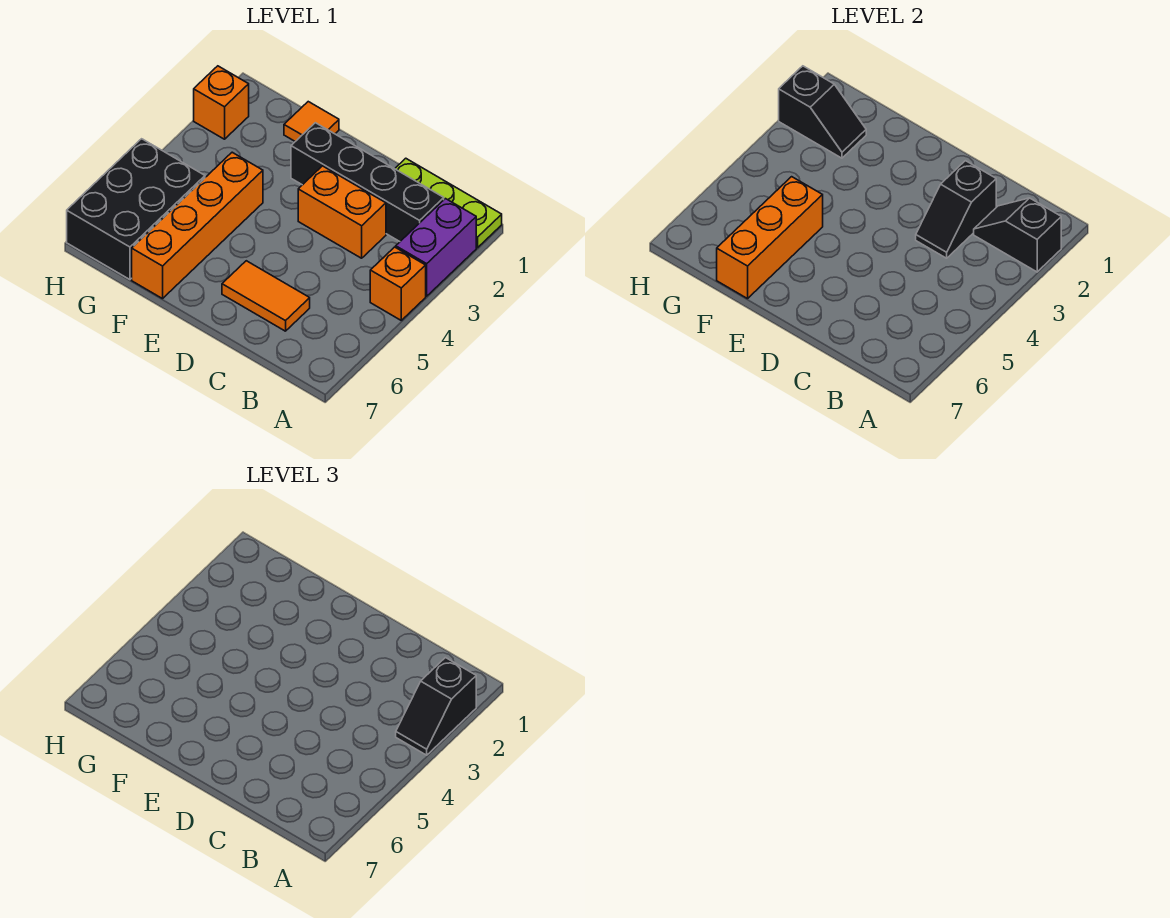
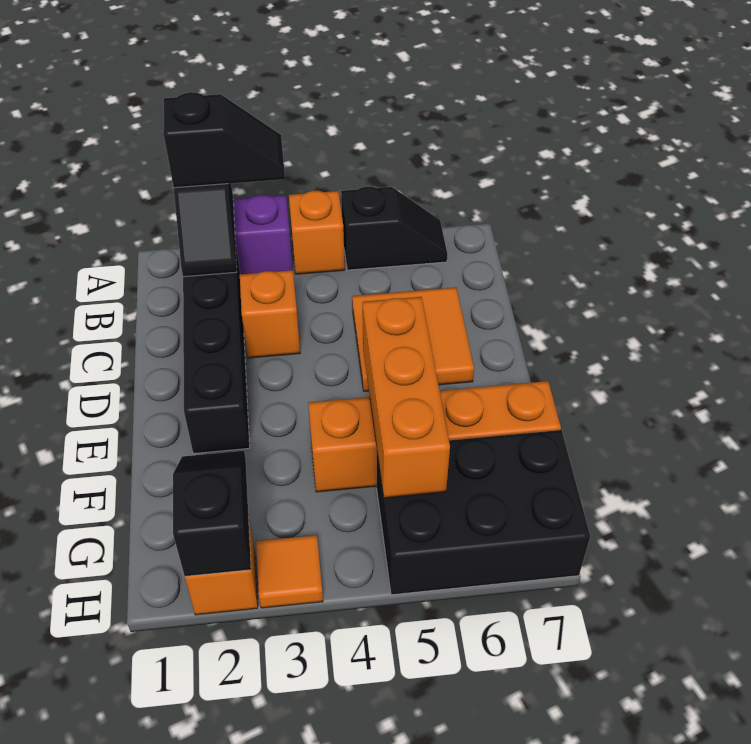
lime 1x3 plate [395,158,502,248] -> none
black 1x2 slope [916,161,996,258] -> black 1x2 slope moved to [341,187,448,270]
orange 1x2 brick [298,166,386,258] -> orange 1x1 brick [240,270,300,358]
orange 1x2 tile [222,261,310,331] -> orange 2x2 tile [352,287,474,391]
orange 1x1 tile [284,102,339,141] -> orange 1x1 tile moved to [256,535,323,608]
orange 1x3 brick [717,177,823,299] -> orange 1x3 brick turned to [363,297,450,498]

